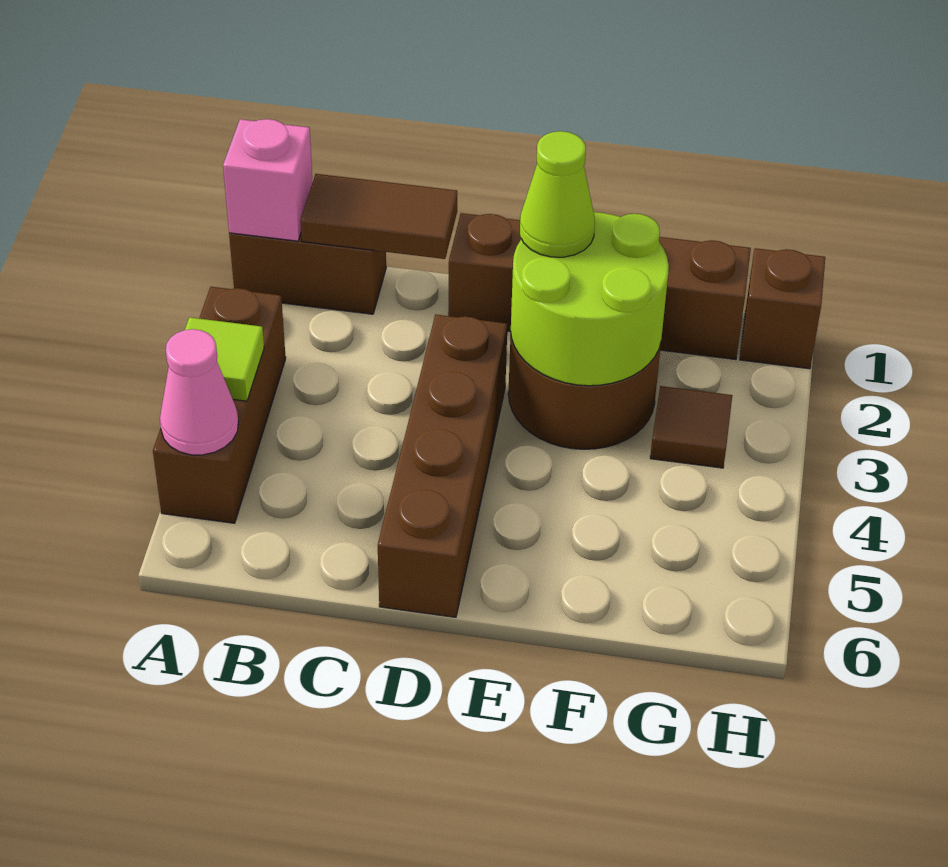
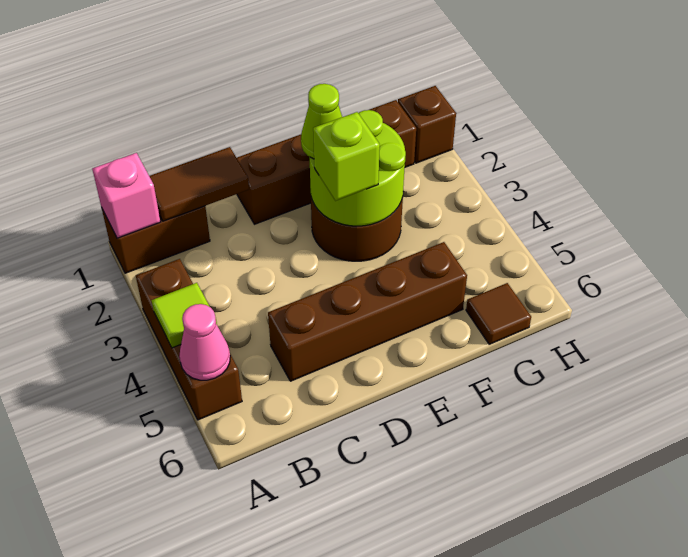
brown 1x4 brick [378,315,508,617] -> brown 1x4 brick turned to [268,242,467,381]
none -> lime 1x1 brick [313,112,380,201]
brown 1x1 tile [650,386,732,468] -> brown 1x1 tile moved to [466,283,531,344]

